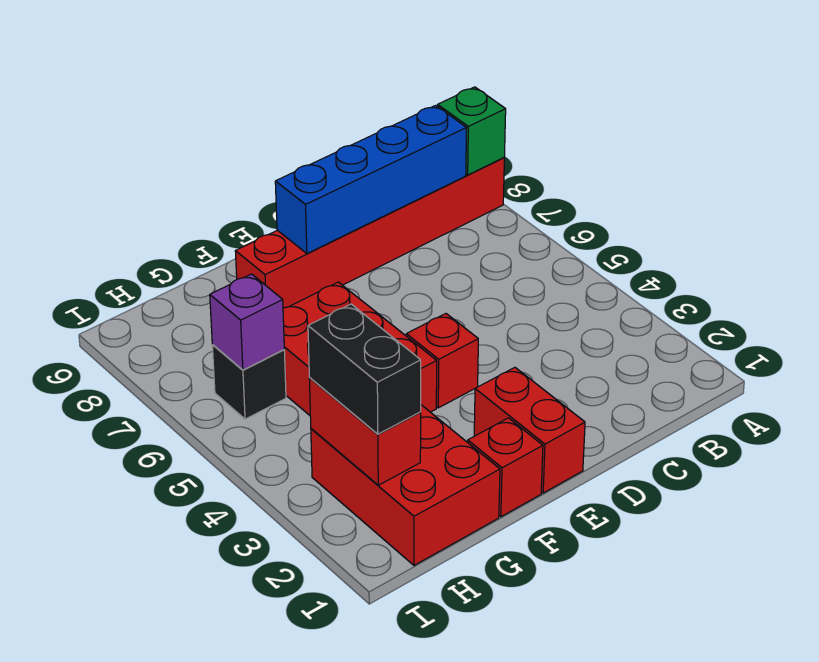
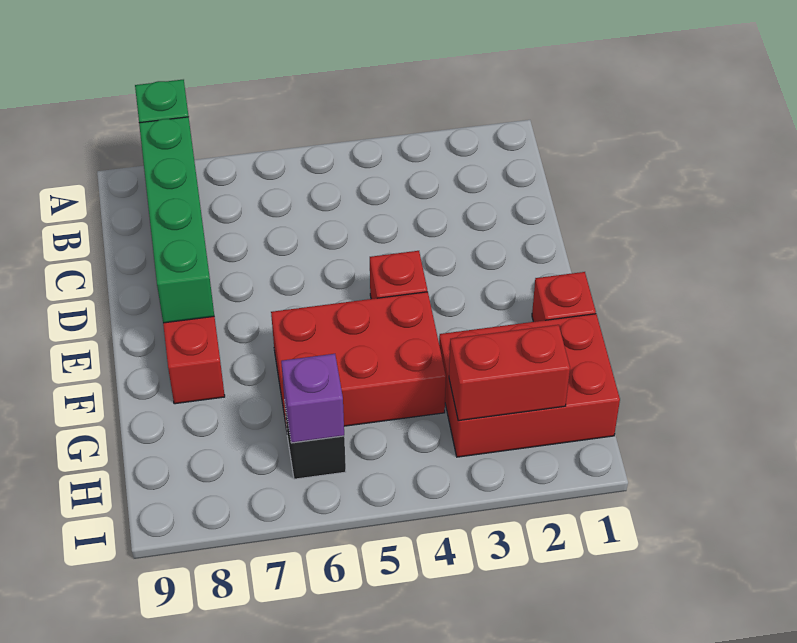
blue 1x4 brick [275,105,466,253] -> green 1x4 brick [139,117,214,323]
red 1x2 brick [474,367,585,493] -> none
black 1x2 brick [308,304,421,434] -> none

